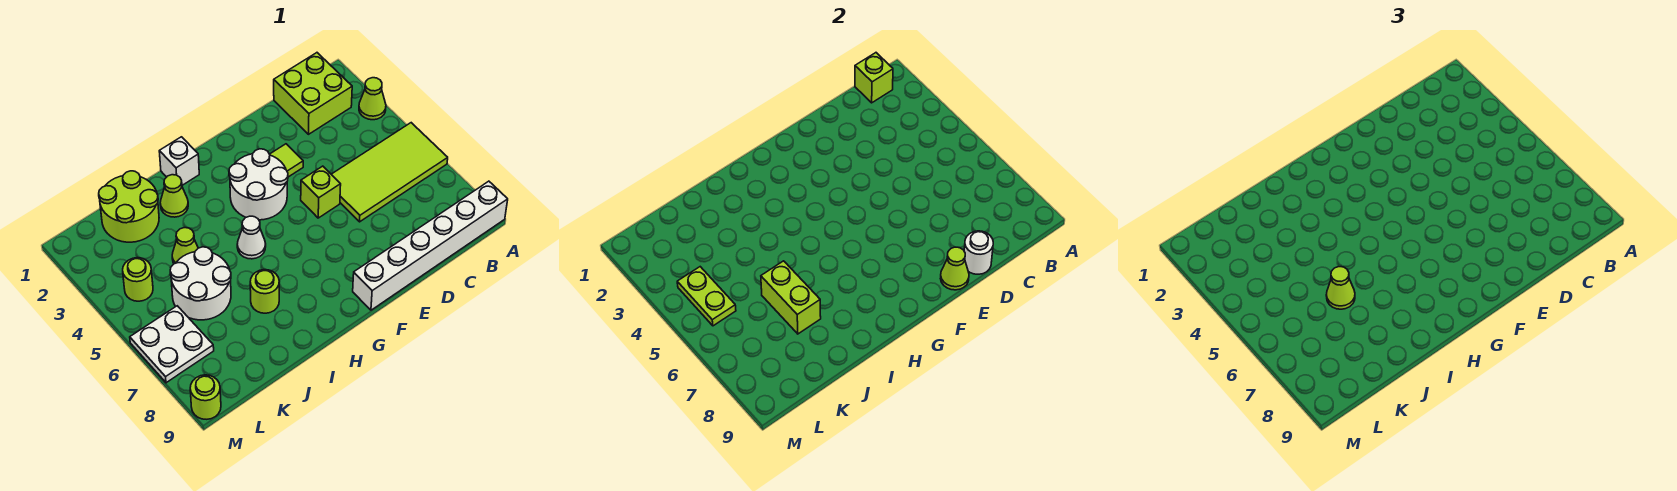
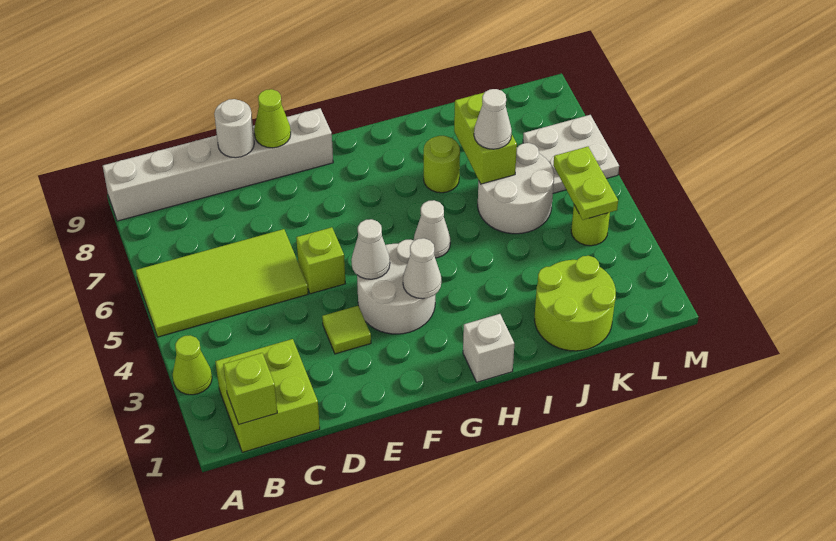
none -> white 1x1 cone [352,219,390,279]
none -> white 1x1 cone [403,238,441,299]
lime 1x1 cone [160,175,188,217] -> none
lime 1x1 cone [172,228,198,264] -> none
lime 1x1 cone [1326,267,1355,309] -> white 1x1 cone [474,89,512,149]
lime 1x1 round brick [190,375,221,419] -> none

